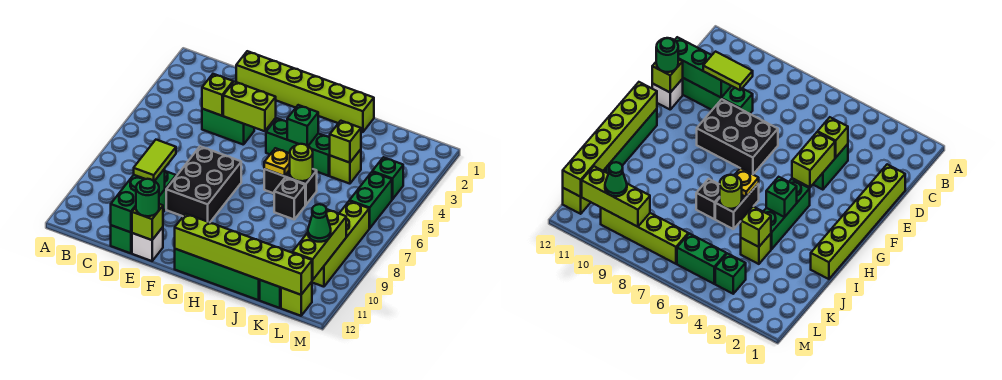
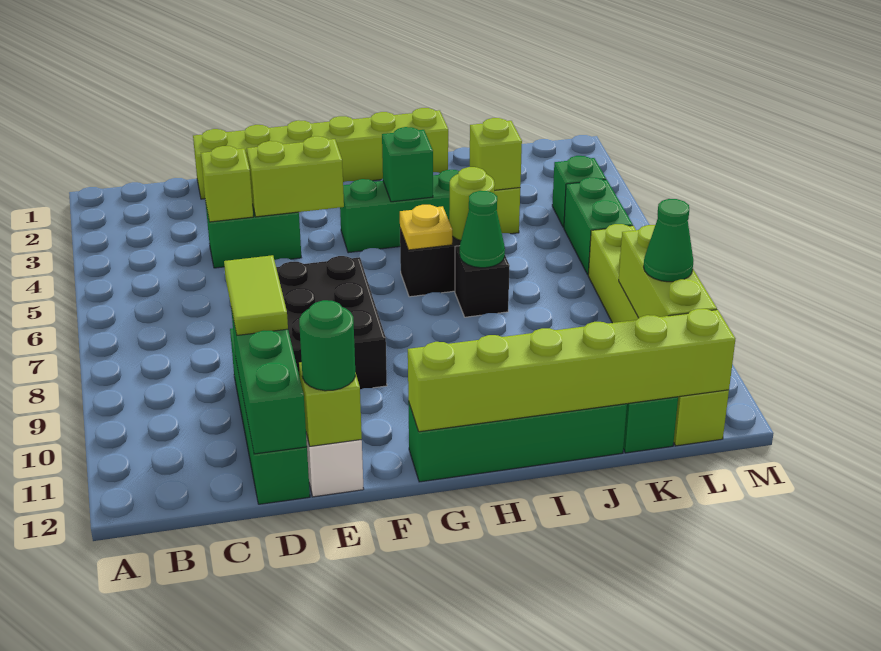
none -> green 1x1 cone [460,191,505,268]

